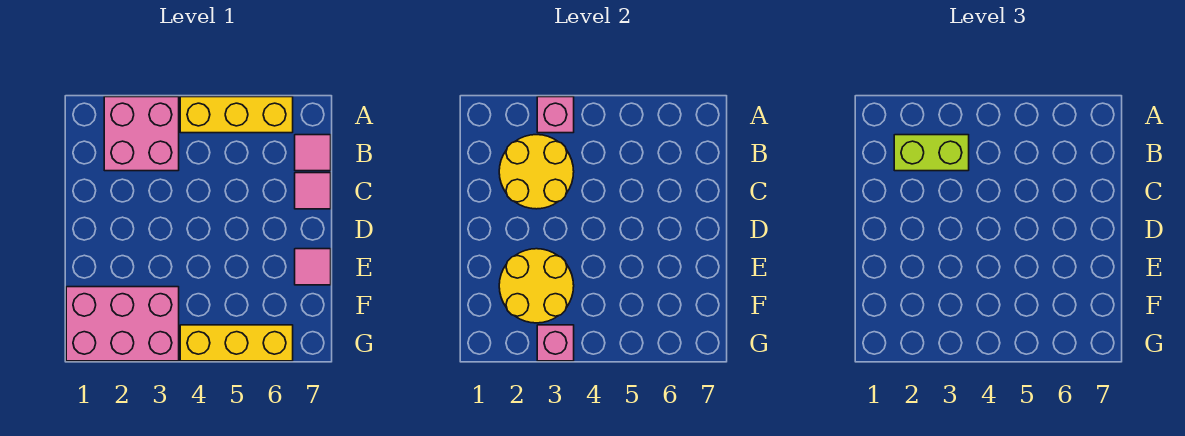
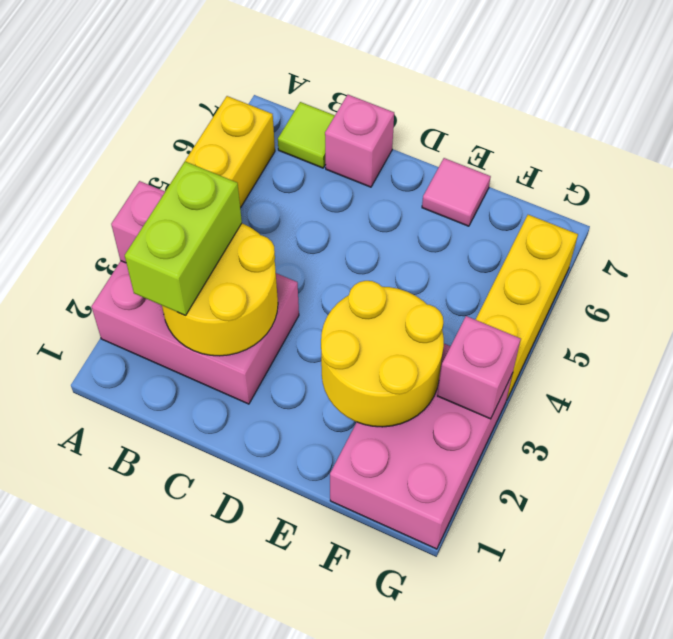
pink 2x2 brick [104,97,179,171] -> pink 2x3 brick [91,261,299,404]
pink 1x1 tile [295,135,331,171] -> lime 1x1 tile [278,102,335,168]
pink 1x1 tile [295,173,331,209] -> pink 1x1 brick [325,95,394,187]

